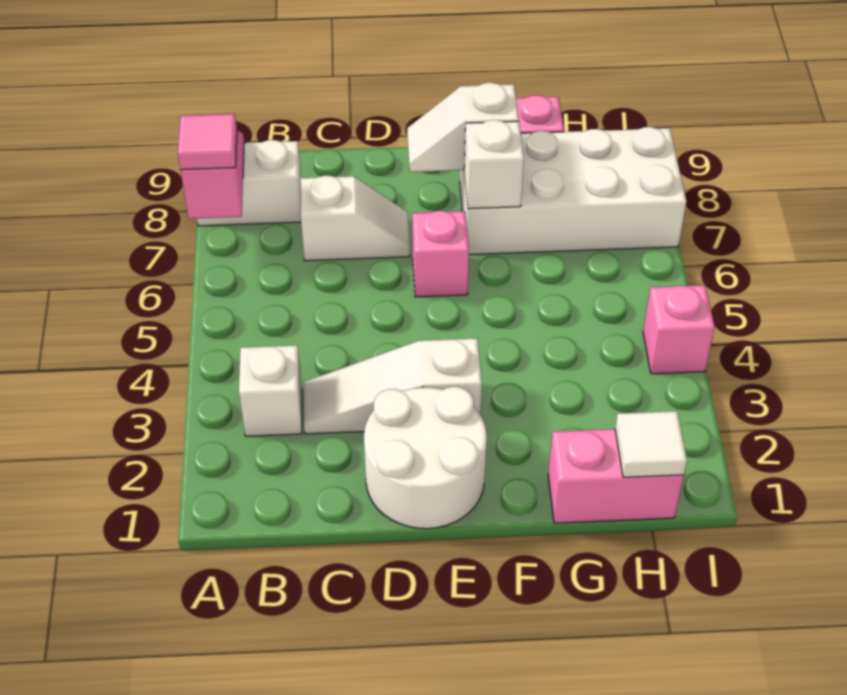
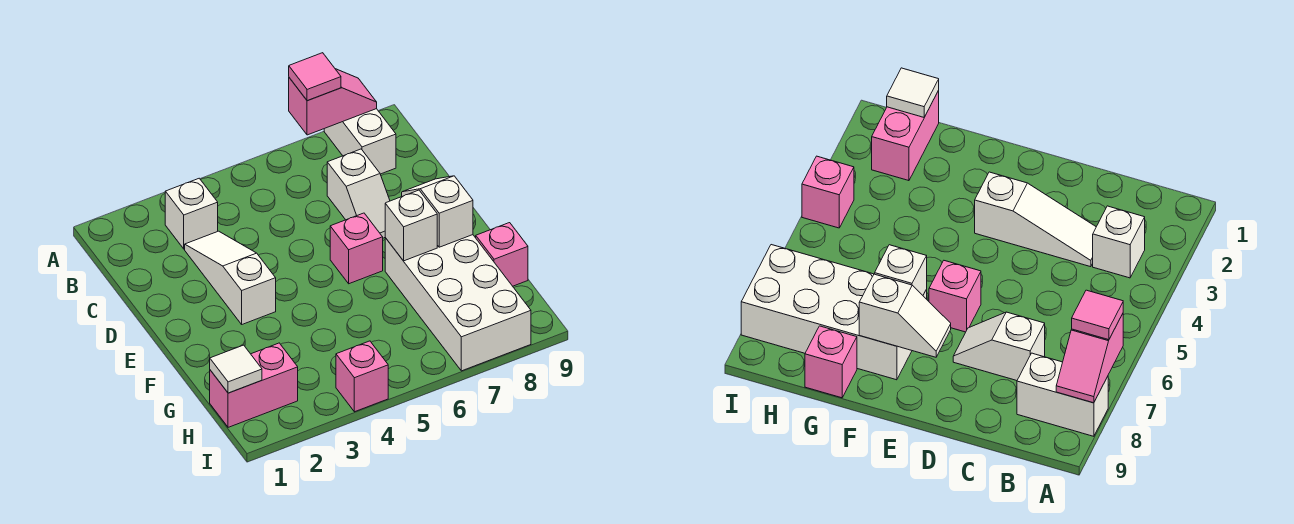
white 2x2 round brick [364,387,487,529] -> none
pink 1x2 brick [548,429,684,523] -> pink 1x2 brick turned to [210,343,298,427]

